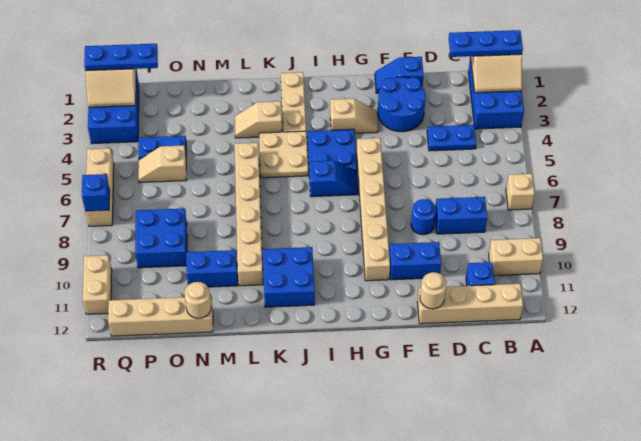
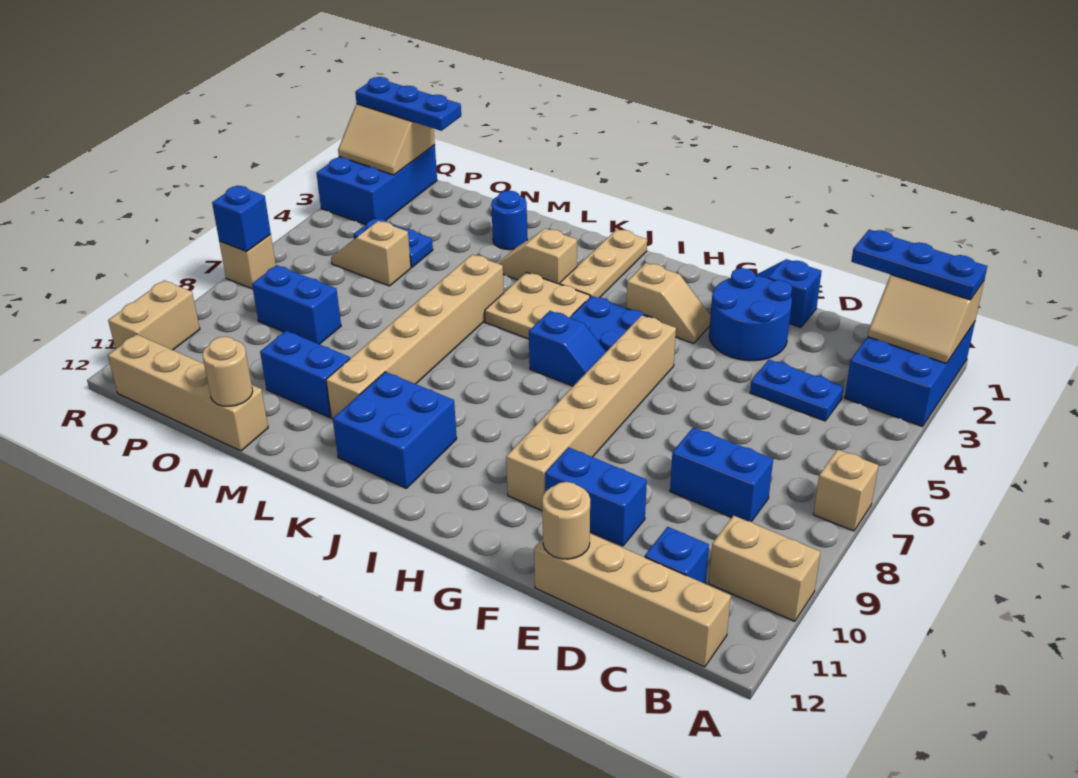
blue 1x1 round brick [411,199,436,235] -> blue 1x1 round brick moved to [491,191,527,250]
blue 2x2 brick [135,209,187,268] -> blue 1x2 brick [252,265,341,344]
tan 1x3 brick [85,148,114,226] -> tan 1x1 brick [219,234,276,289]

